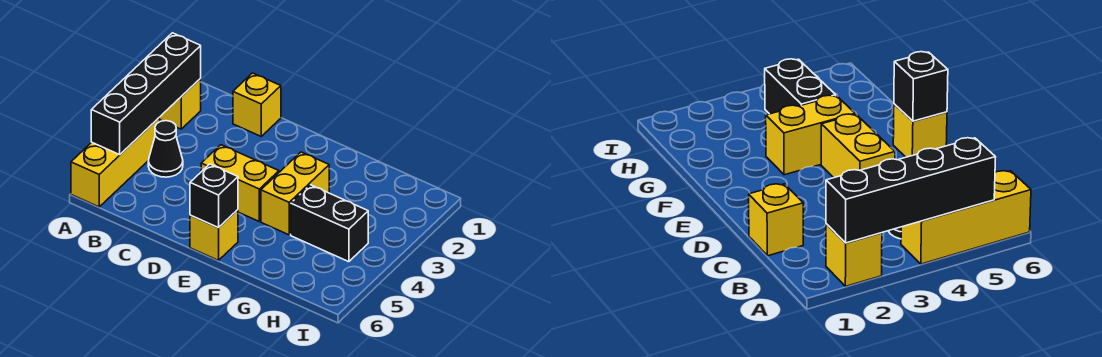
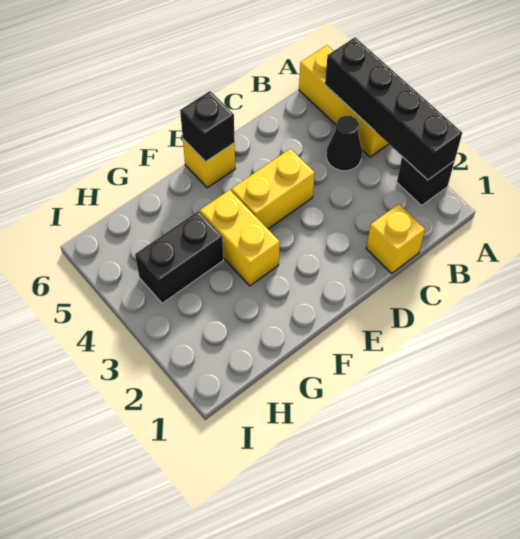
yellow 1x1 brick [159,79,201,129] -> black 1x1 brick [397,157,455,205]

